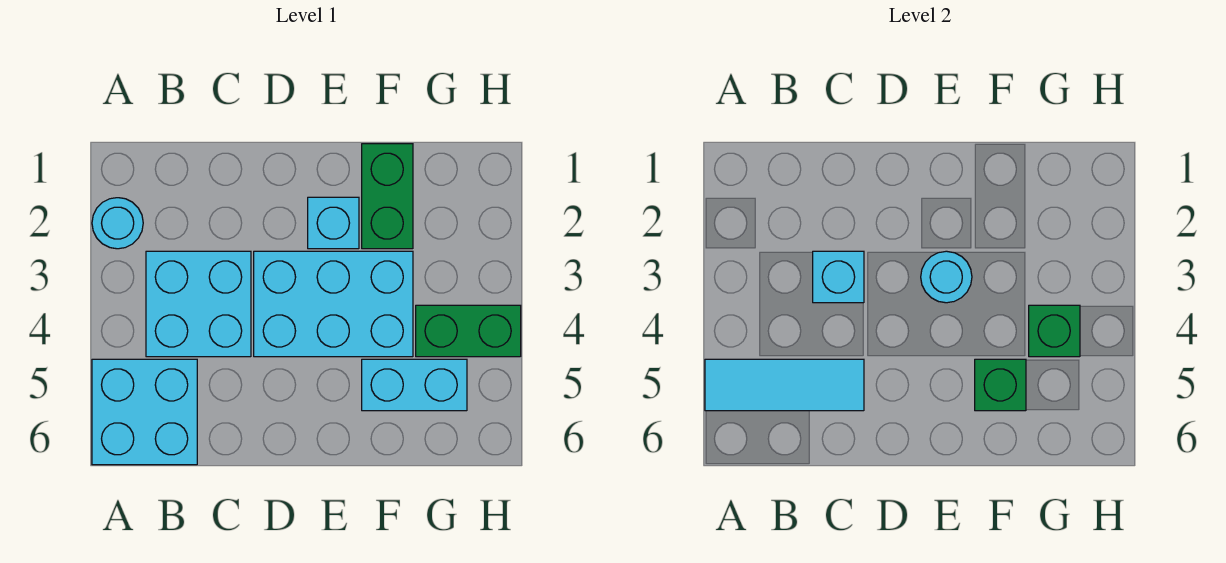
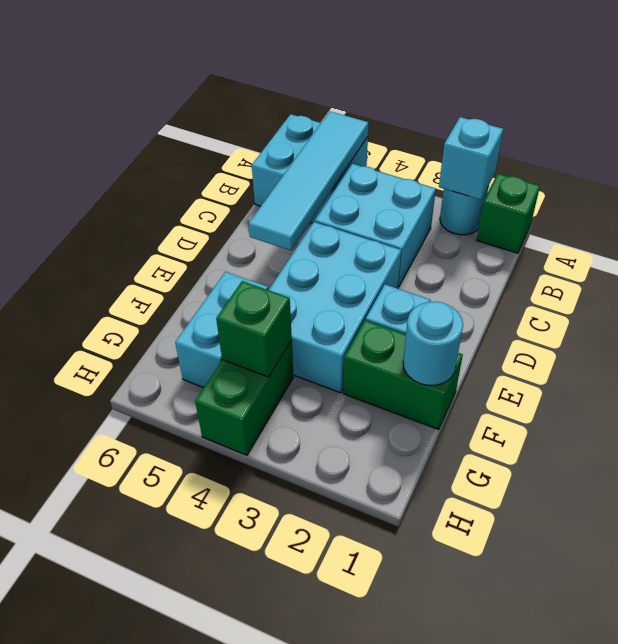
cyan 1x3 tile [705,359,864,411] -> cyan 1x4 tile [249,111,369,251]
cyan 1x1 brick [813,251,864,303] -> cyan 1x1 brick moved to [439,117,503,200]
cyan 1x1 round brick [921,251,972,303] -> cyan 1x1 round brick moved to [403,301,463,386]
green 1x1 brick [975,359,1026,411] -> green 1x1 brick moved to [477,174,540,253]

